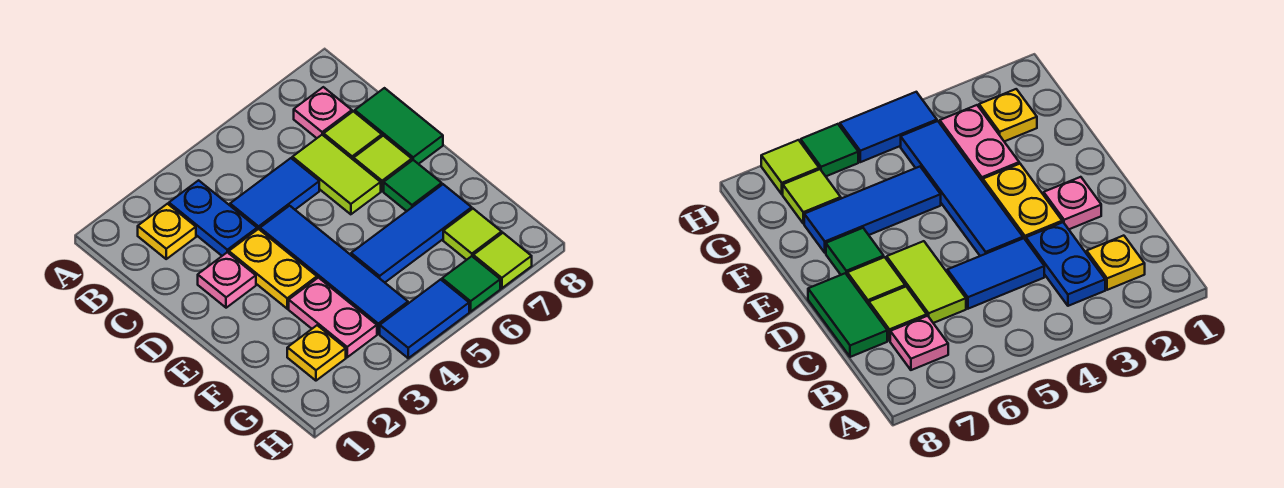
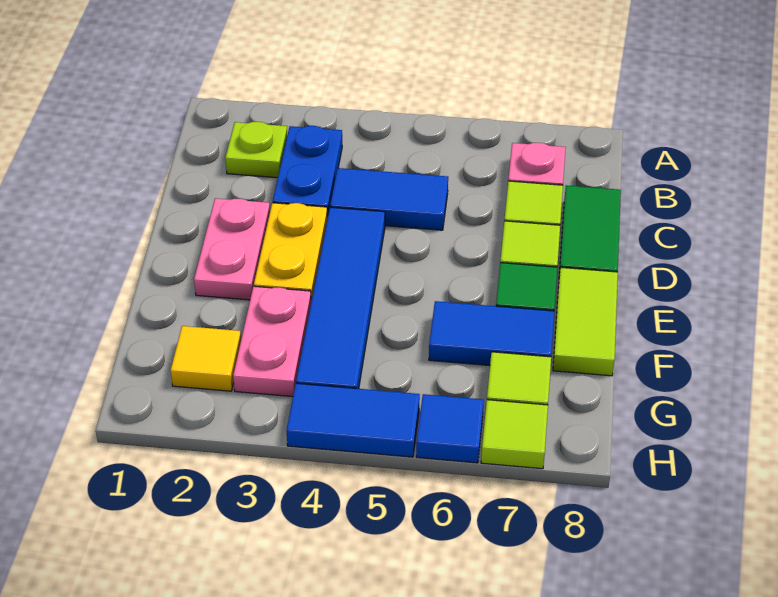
yellow 1x1 plate [138,204,196,259] -> lime 1x1 plate [225,122,287,178]
lime 1x2 tile [292,135,381,214] -> lime 1x2 tile moved to [553,267,618,376]
pink 1x1 plate [198,252,256,308] -> pink 1x2 plate [194,198,270,300]
blue 1x3 tile [351,184,472,282] -> blue 1x2 tile [429,301,554,366]
yellow 1x1 plate [287,325,346,381] -> yellow 1x1 tile [171,326,241,391]
green 1x1 tile [442,256,500,311] -> blue 1x1 tile [416,394,484,463]

